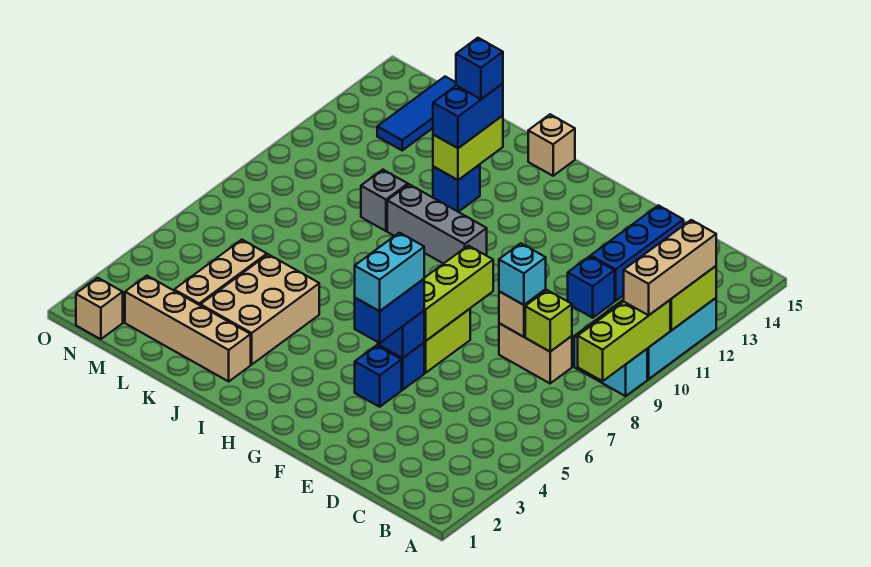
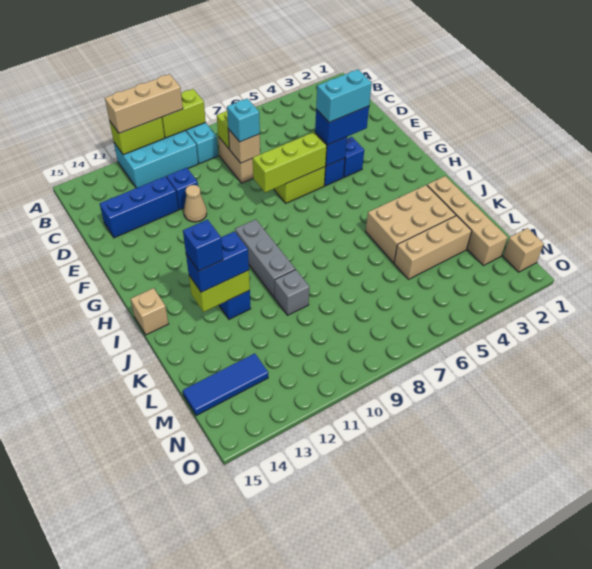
lime 1x3 brick [578,300,670,381] -> lime 1x2 brick [162,89,206,138]
none -> tan 1x1 cone [184,185,207,222]

